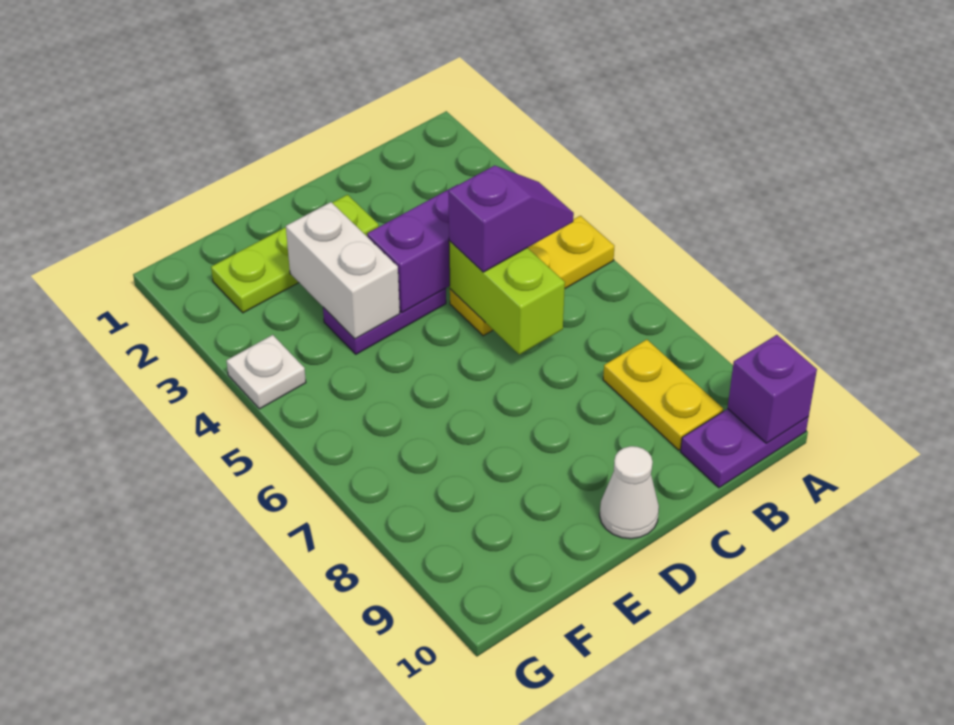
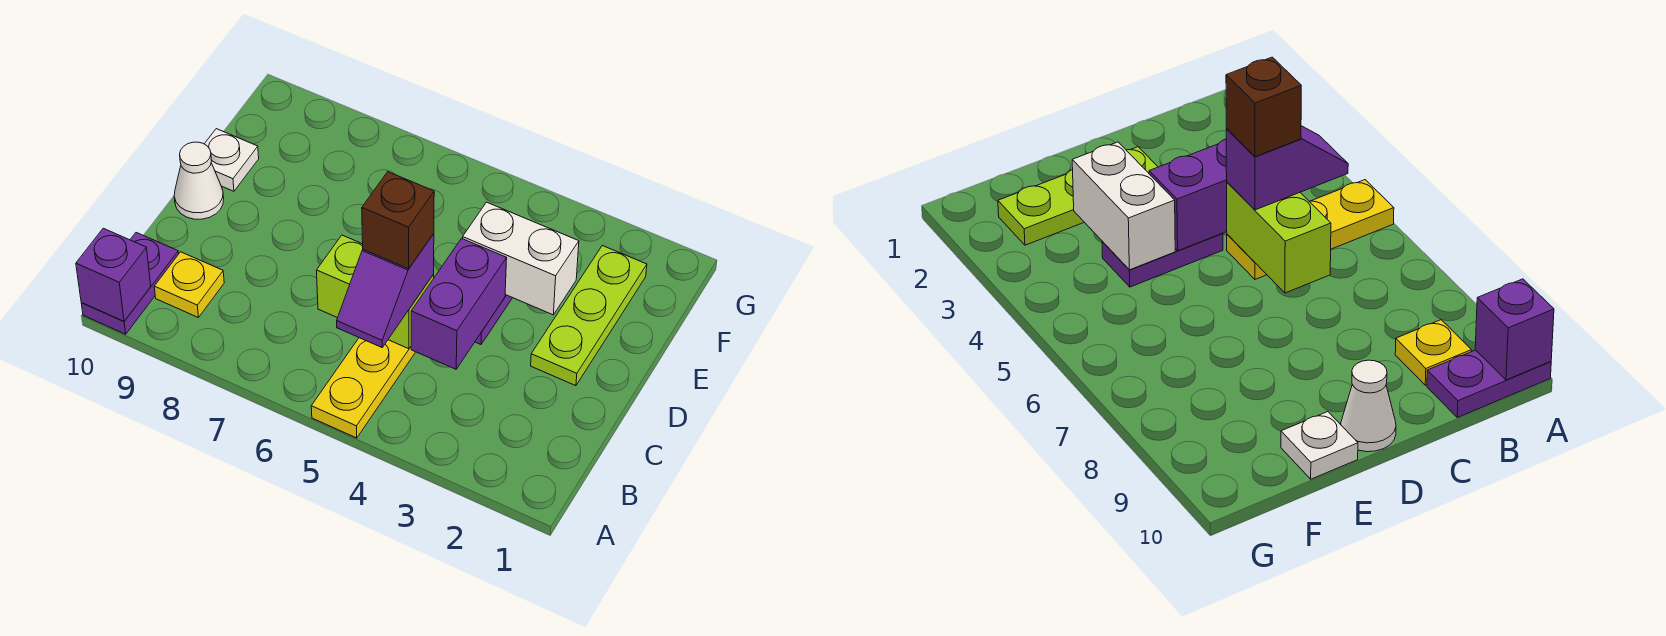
yellow 1x2 plate [603,340,723,450] -> yellow 1x1 plate [154,252,224,318]
none -> brown 1x1 brick [362,172,434,269]
white 1x1 plate [226,335,306,409] -> white 1x1 plate moved to [205,129,259,191]

